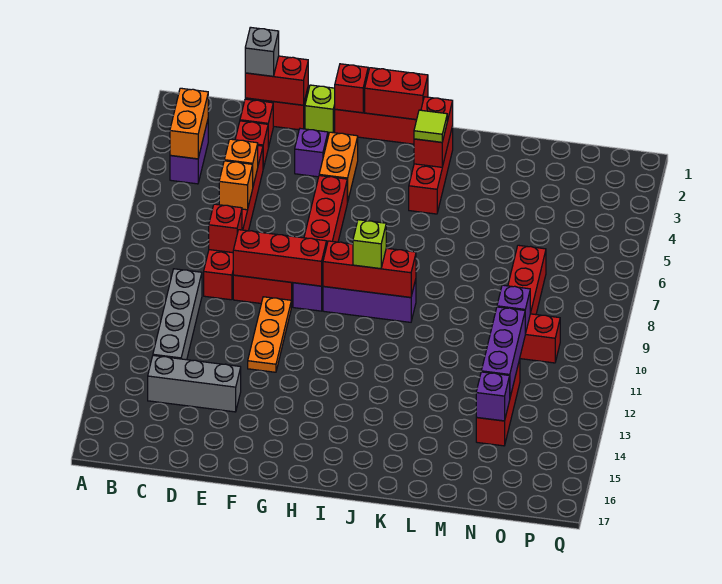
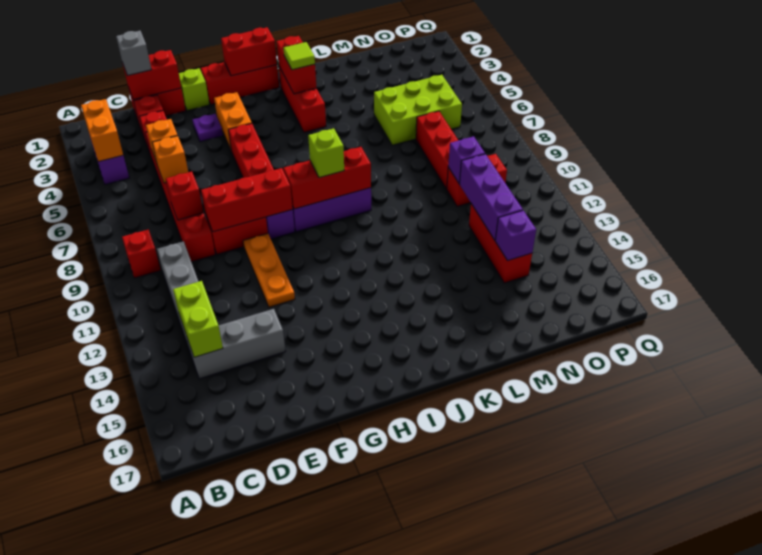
none -> lime 1x2 brick [173,281,223,357]
purple 1x1 brick [295,129,328,177] -> purple 1x1 plate [193,114,223,142]
red 1x1 brick [335,64,368,113] -> red 1x1 brick moved to [122,229,161,278]
none -> lime 2x3 brick [374,75,462,145]

